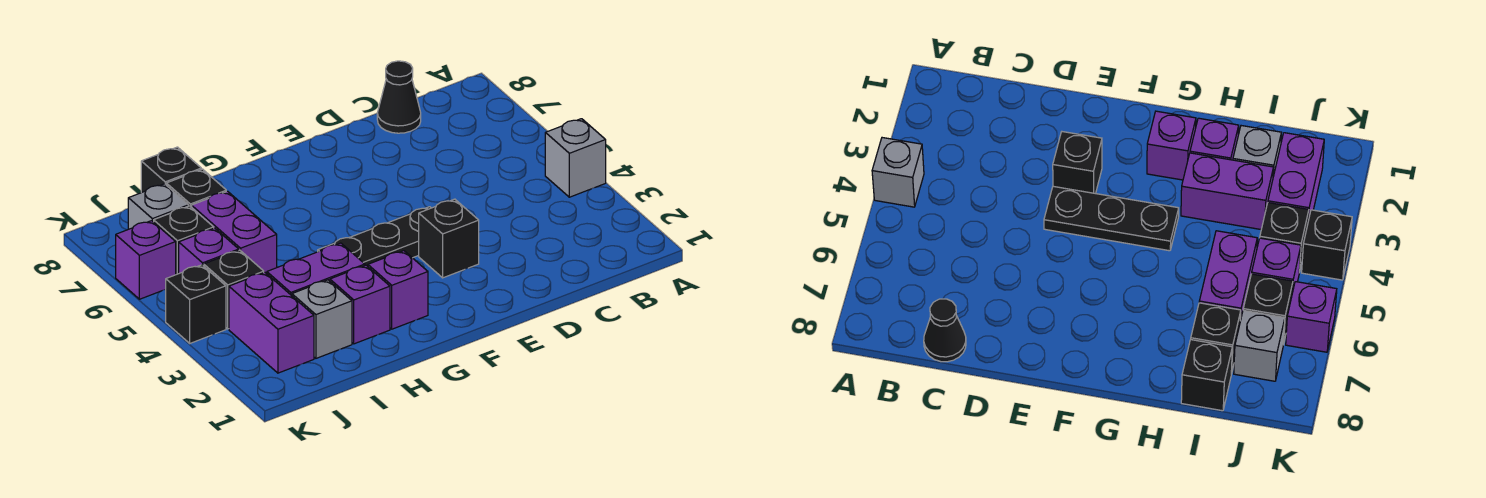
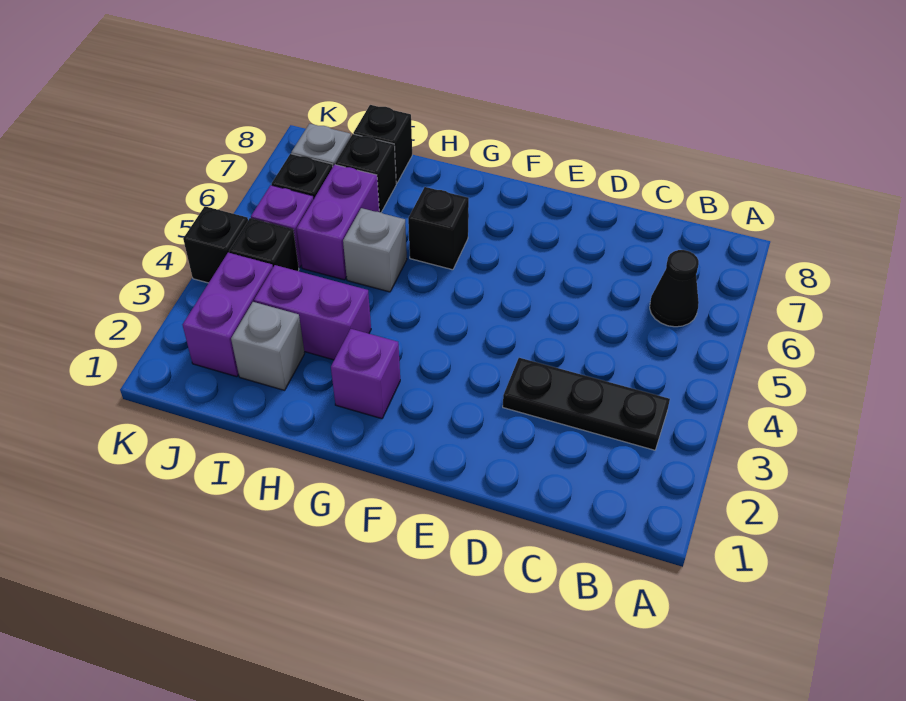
grey 1x1 brick [545,119,606,197] -> grey 1x1 brick moved to [343,208,407,292]
black 1x1 cone [377,61,421,133] -> black 1x1 cone moved to [650,250,699,327]
black 1x1 brick [419,199,479,278] -> black 1x1 brick moved to [408,187,469,270]
black 1x3 plate [318,207,431,266] -> black 1x3 plate moved to [503,358,670,450]
purple 1x1 brick [330,265,390,344] -> none
purple 1x1 brick [116,221,176,299] -> none

